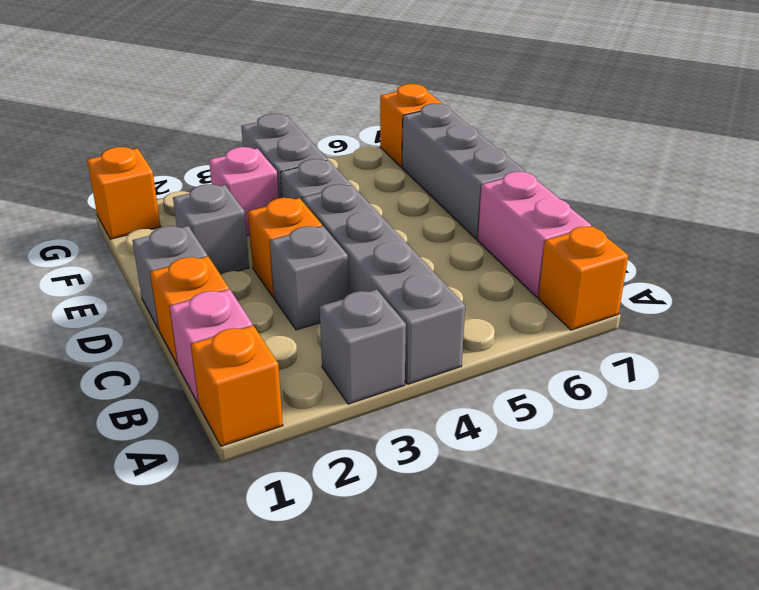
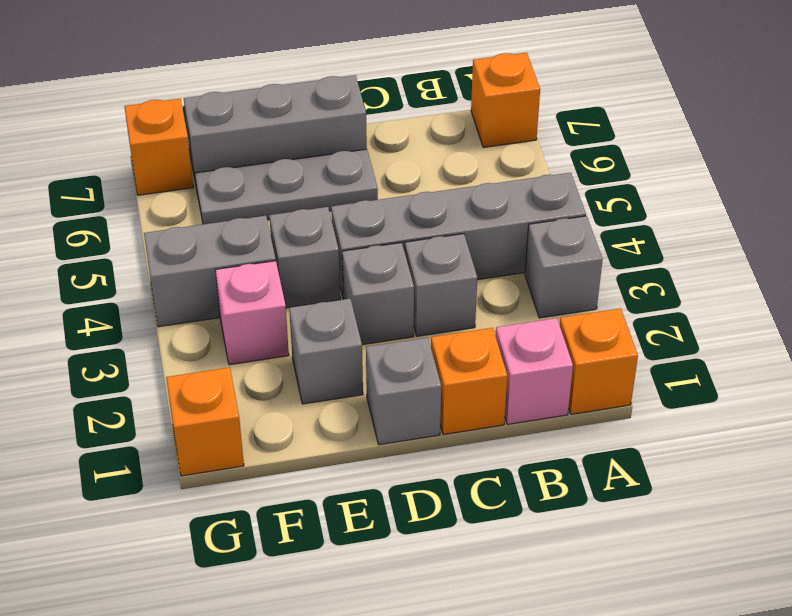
pink 1x2 brick [478,172,591,297] -> none
orange 1x1 brick [248,198,322,297] -> grey 1x1 brick [342,243,414,345]
none -> grey 1x3 plate [195,149,378,224]

